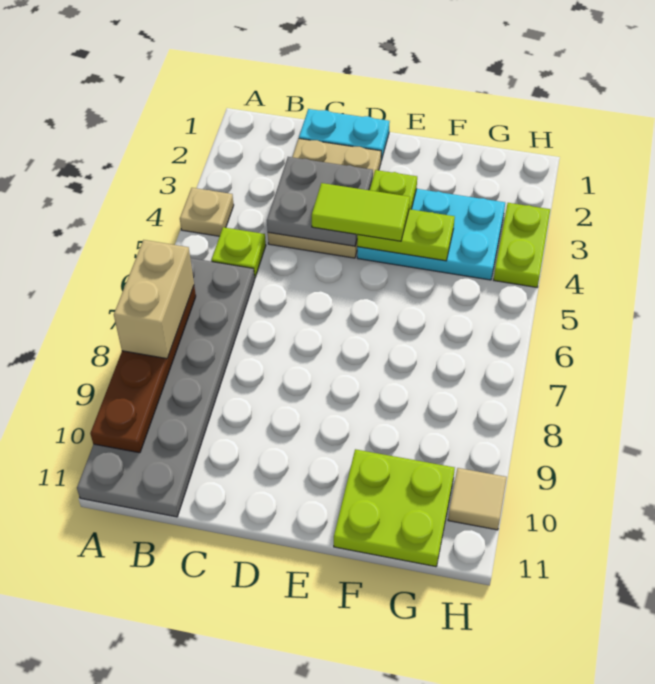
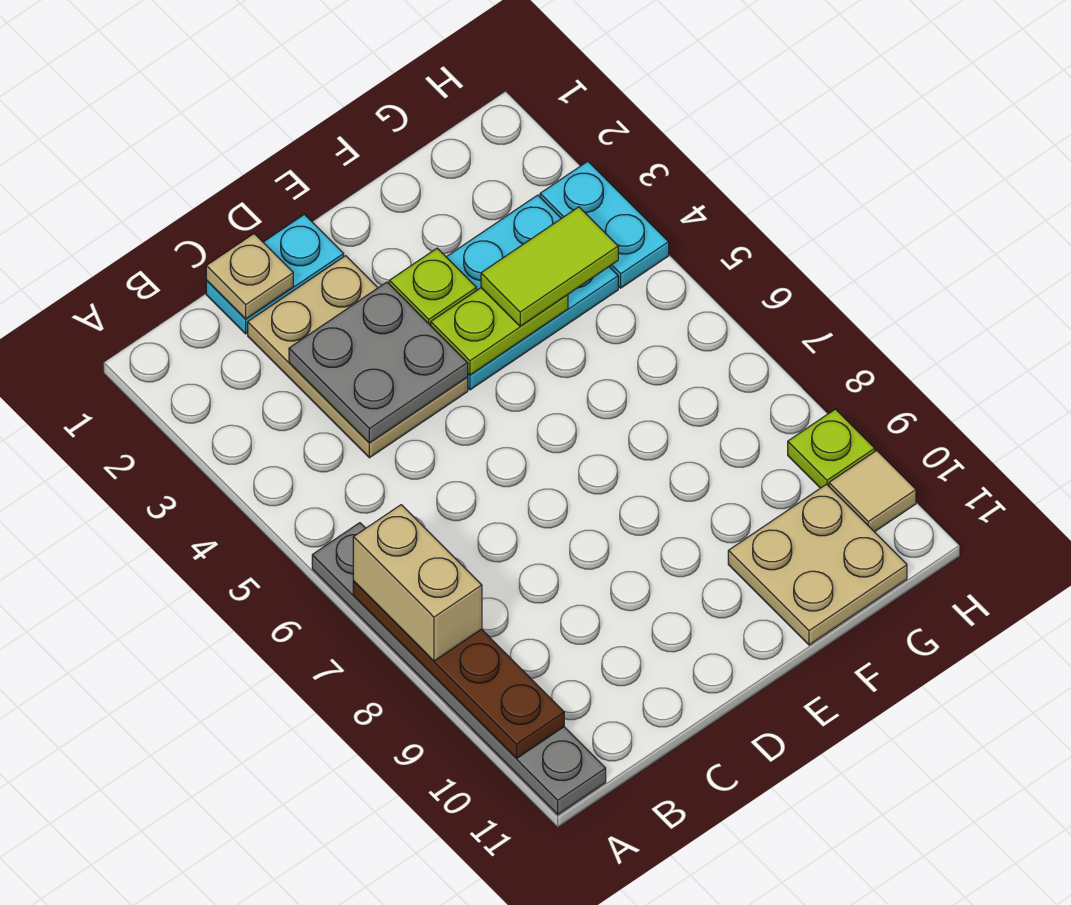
tan 1x1 plate [180,188,234,236] -> tan 1x1 plate moved to [206,234,293,319]
grey 2x6 plate [77,258,255,517] -> grey 1x6 plate [312,523,606,815]
lime 1x1 plate [211,227,266,278] -> lime 1x1 plate moved to [788,409,875,488]
lime 1x2 tile [311,183,410,241] -> lime 1x2 tile moved to [481,207,618,326]
lime 2x2 plate [334,449,455,567] -> tan 2x2 plate [728,484,907,645]
lime 1x2 plate [494,203,550,287] -> cyan 1x2 plate [540,161,669,288]

